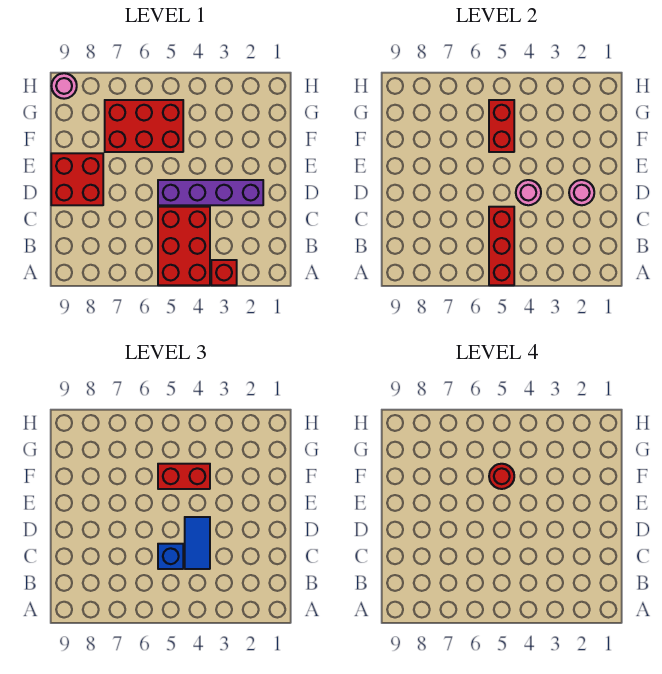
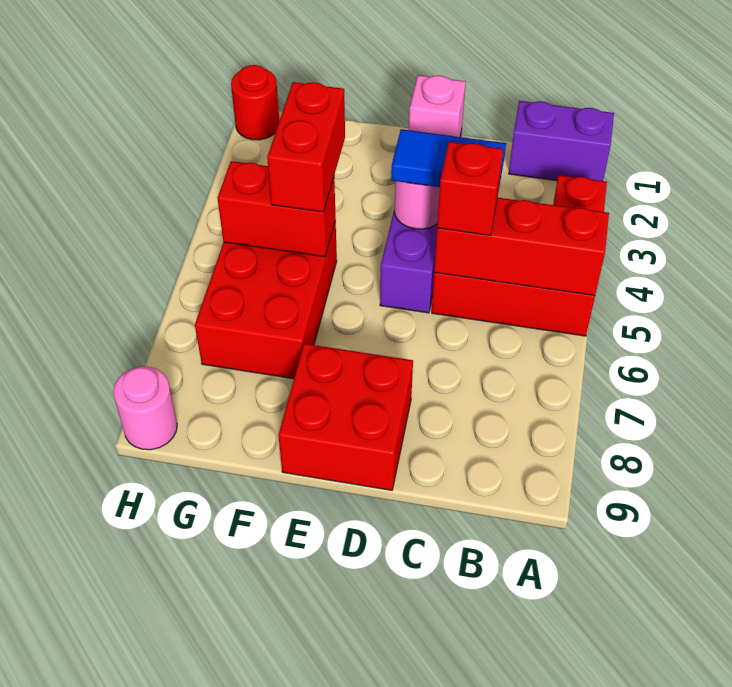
none -> purple 1x2 brick [509,101,614,181]
blue 1x1 brick [158,544,183,569] -> red 1x1 brick [437,142,503,236]
pink 1x1 round brick [569,180,594,205] -> pink 1x1 brick [409,75,466,137]
red 1x1 round brick [489,464,514,489] -> red 1x1 round brick moved to [231,65,279,140]

